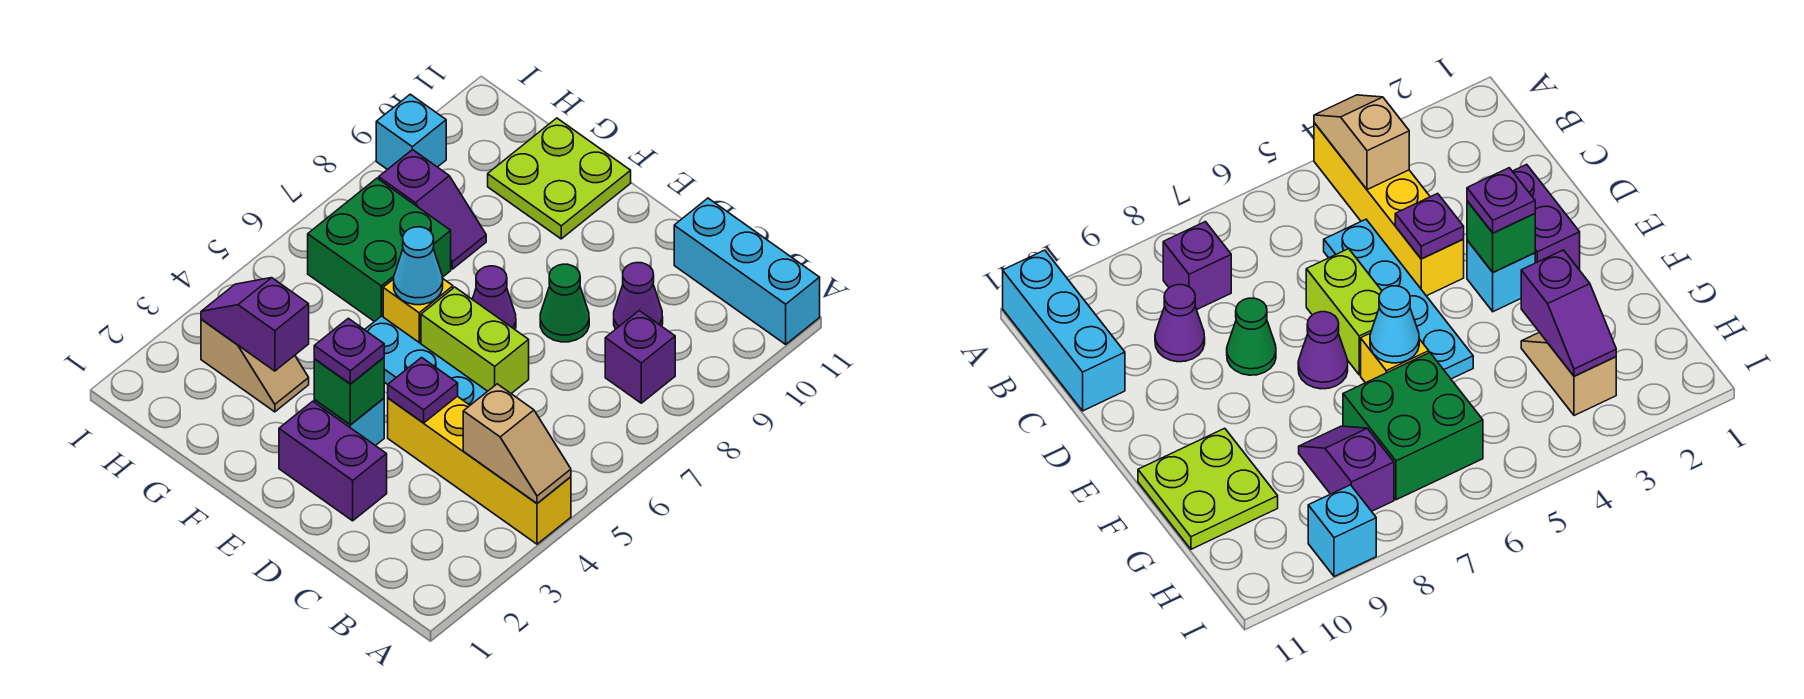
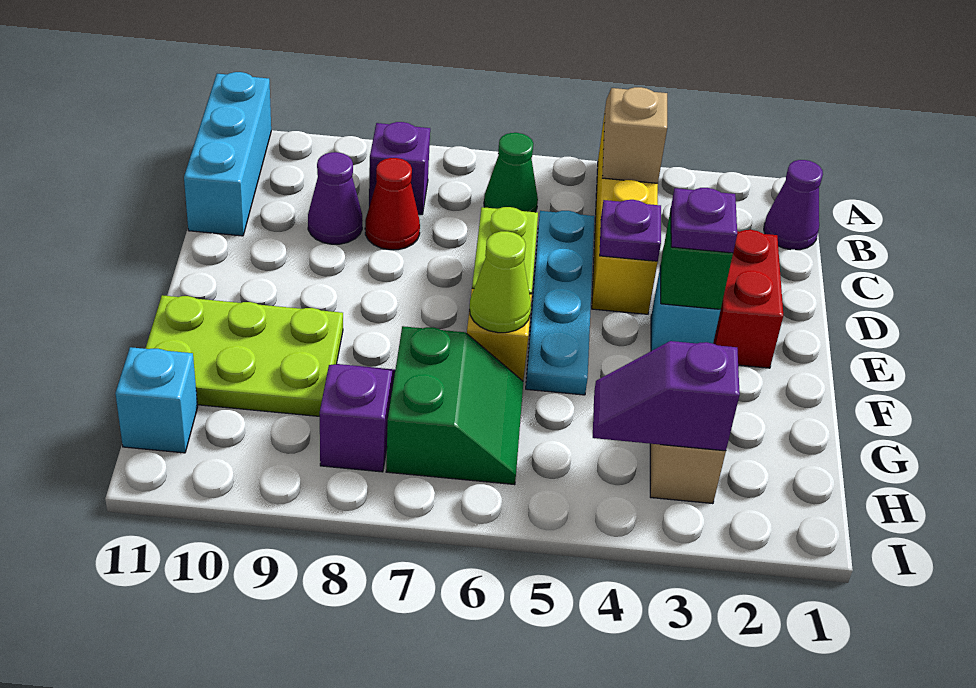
none -> red 1x1 cone [365,158,420,250]
purple 1x2 brick [279,401,387,521] -> red 1x2 brick [713,230,784,368]
green 1x1 cone [540,264,589,342] -> green 1x1 cone moved to [484,133,538,212]
purple 1x1 cone [472,266,516,329] -> purple 1x1 cone moved to [764,160,823,250]
cyan 1x1 cone [394,227,443,305] -> lime 1x1 cone [470,231,531,333]
lime 2x2 plate [488,118,631,239] -> lime 2x3 plate [145,295,343,416]
purple 1x2 slope [201,278,309,371] -> purple 1x2 slope turned to [593,341,740,451]
green 2x2 brick [308,178,451,322] -> green 2x2 slope [386,326,523,485]
cyan 1x1 brick [376,94,446,170] -> cyan 1x1 brick moved to [115,347,198,453]

